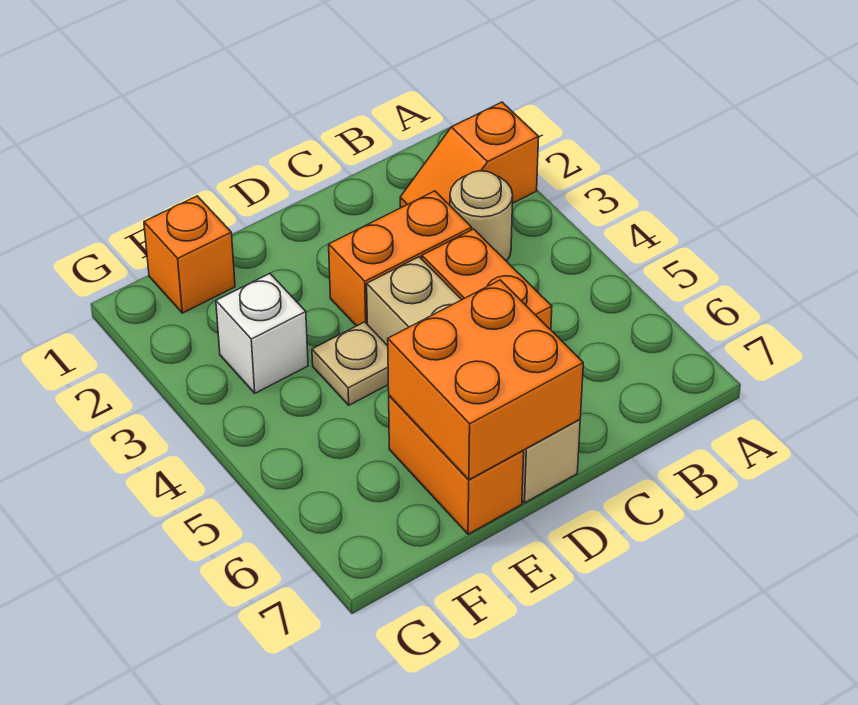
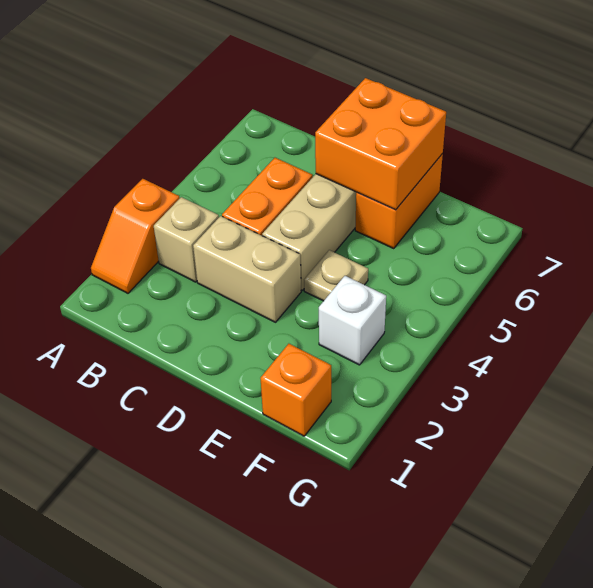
orange 1x2 slope [400,102,539,208] -> orange 1x2 slope turned to [91,179,180,293]
tan 1x1 round brick [450,171,513,261] -> tan 1x1 brick [154,197,219,282]
orange 1x2 brick [329,191,472,326] -> tan 1x2 brick [193,216,301,322]

